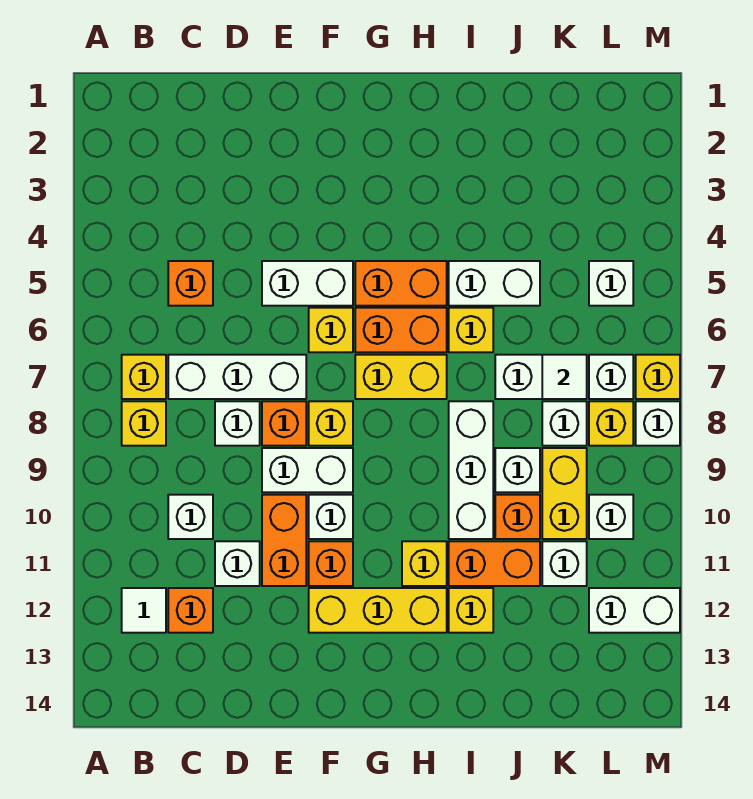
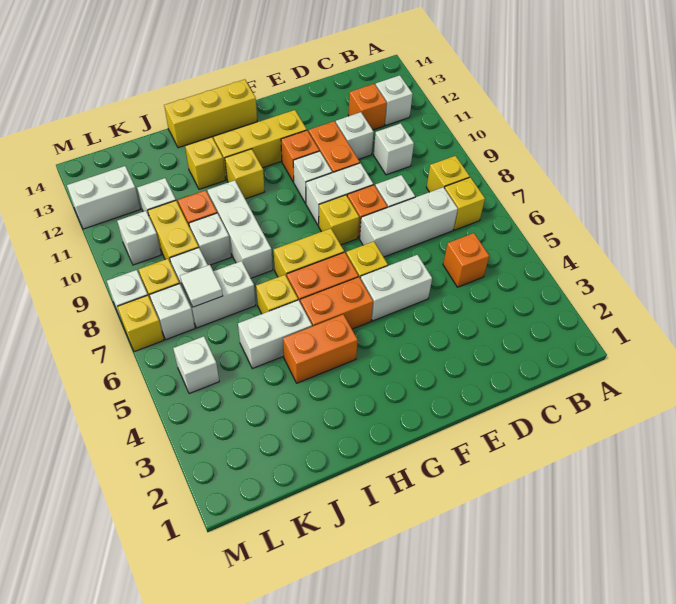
white 1x1 tile [122,588,166,633] -> white 1x1 brick [375,75,413,125]
none -> yellow 1x3 brick [164,79,257,148]
orange 1x2 brick [449,541,540,586] -> orange 1x2 brick moved to [283,314,358,383]

